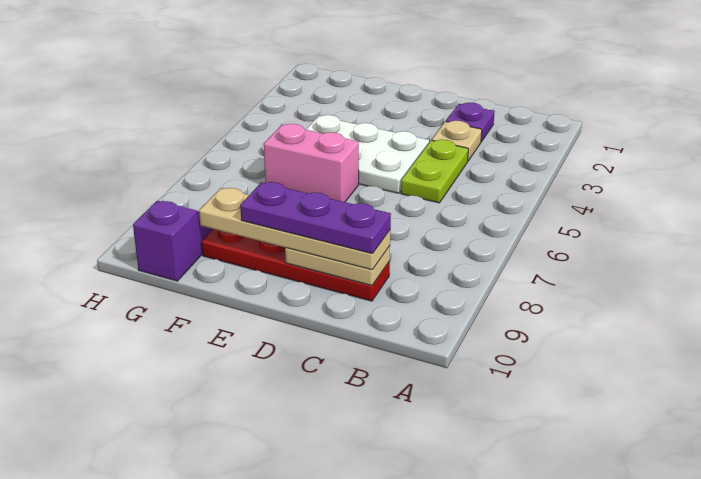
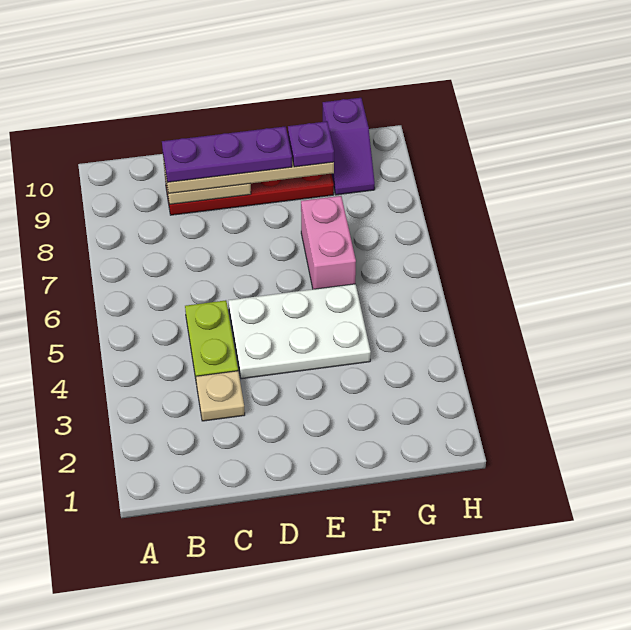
purple 1x1 plate [446,102,495,142] -> purple 1x1 plate moved to [288,121,334,167]
pink 1x2 brick [264,124,359,202] -> pink 1x2 brick turned to [301,196,356,289]

